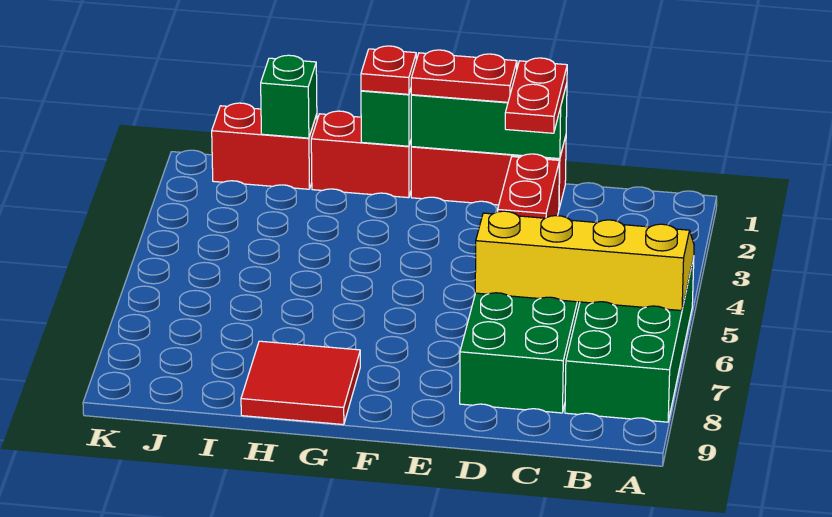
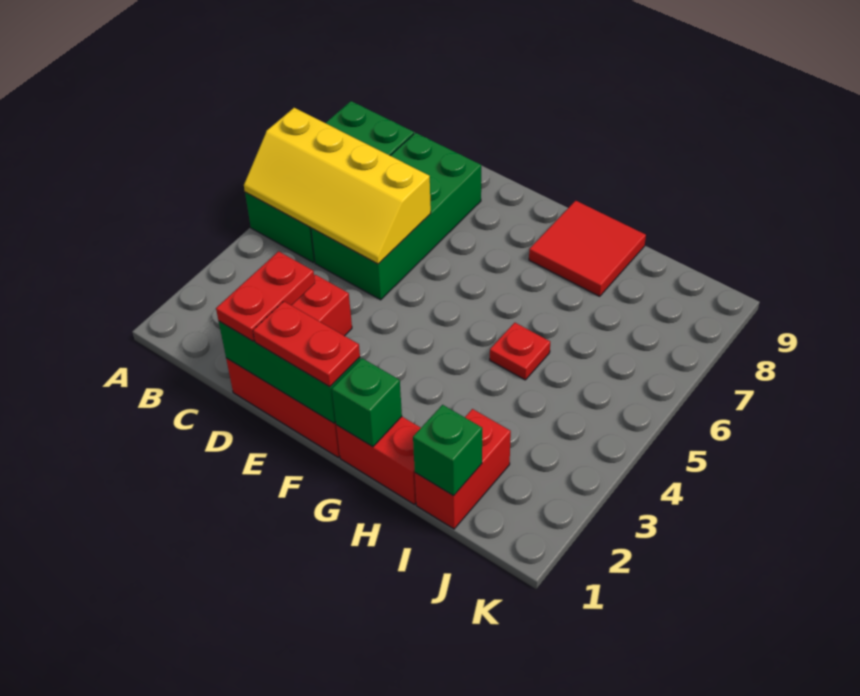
red 1x1 plate [361,46,416,94] -> red 1x1 plate moved to [490,323,550,380]
red 1x2 brick [212,103,317,189] -> red 1x2 brick turned to [415,409,511,529]

